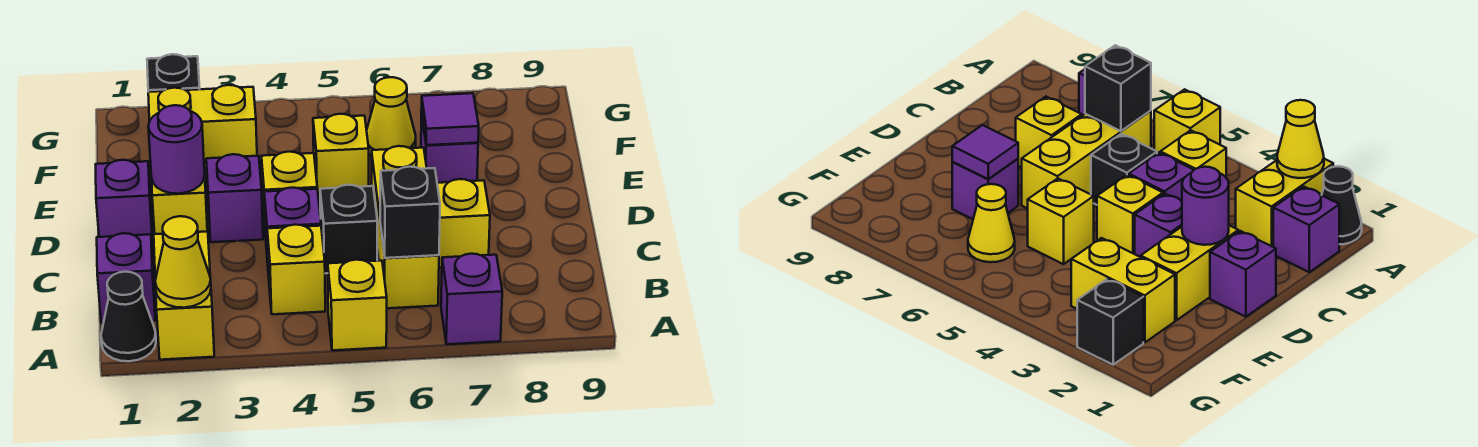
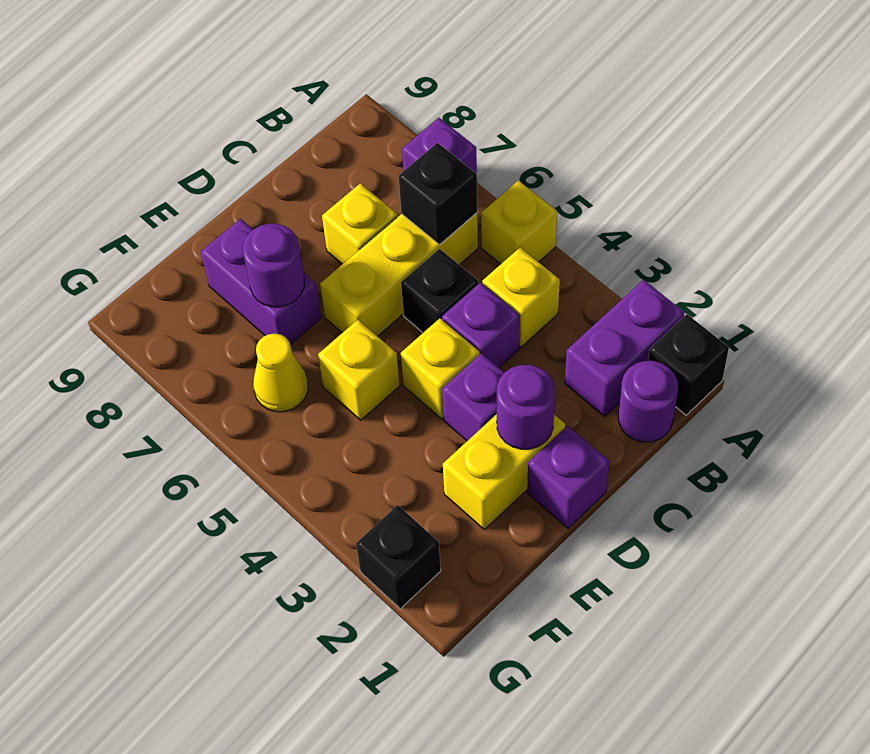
black 1x1 cone [101,272,156,361] -> black 1x1 brick [648,314,729,415]
yellow 1x2 brick [154,232,214,360] -> purple 1x2 brick [565,280,685,416]
yellow 1x1 cone [155,216,211,308] -> none
purple 1x1 brick [97,233,155,323] -> purple 1x1 round brick [618,361,678,442]
purple 1x1 brick [421,113,478,183] -> purple 1x2 brick [201,219,321,345]
purple 1x1 tile [421,93,479,145] -> purple 1x1 round brick [243,224,304,307]
yellow 1x2 brick [148,85,257,171] -> none

